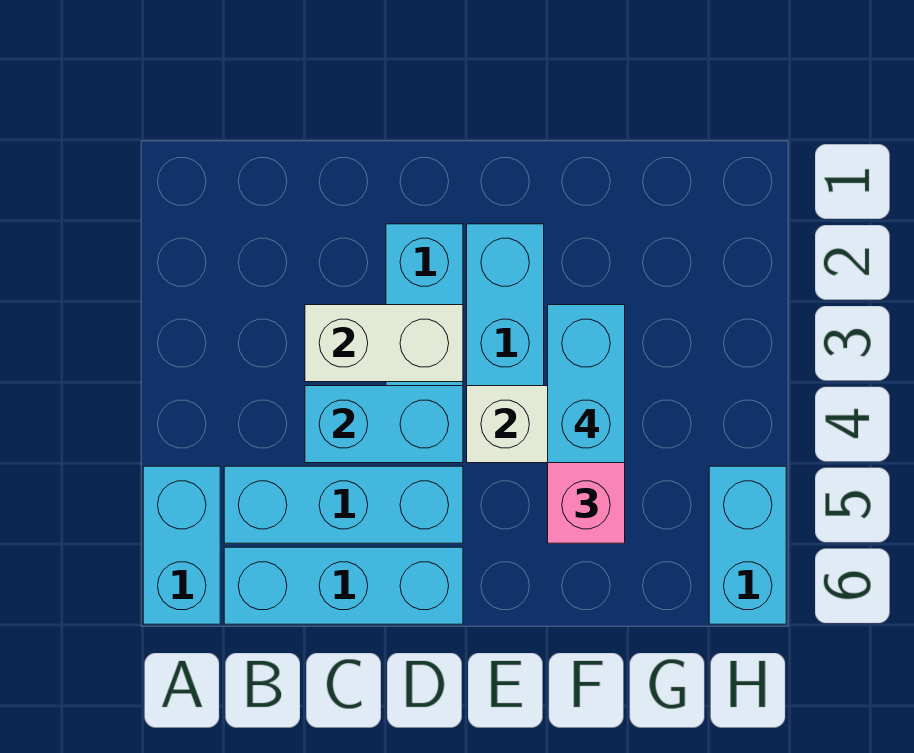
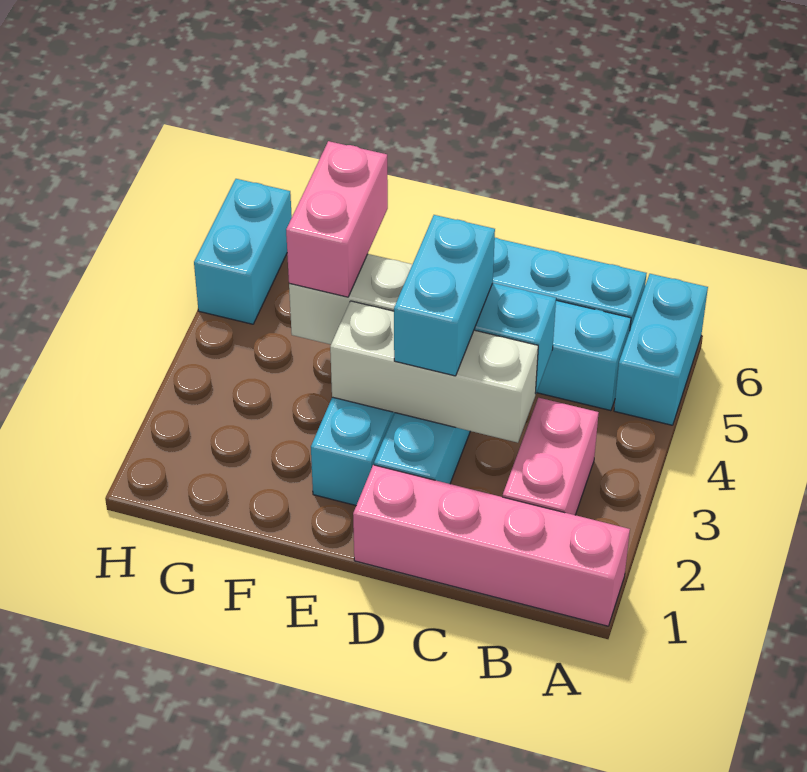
none -> pink 1x4 brick [353,465,630,626]
none -> pink 1x2 brick [503,398,599,515]
white 1x2 brick [305,305,463,382] -> white 1x3 brick [330,301,538,443]
cyan 1x2 brick [548,305,625,463] -> cyan 1x2 brick moved to [394,215,495,376]

